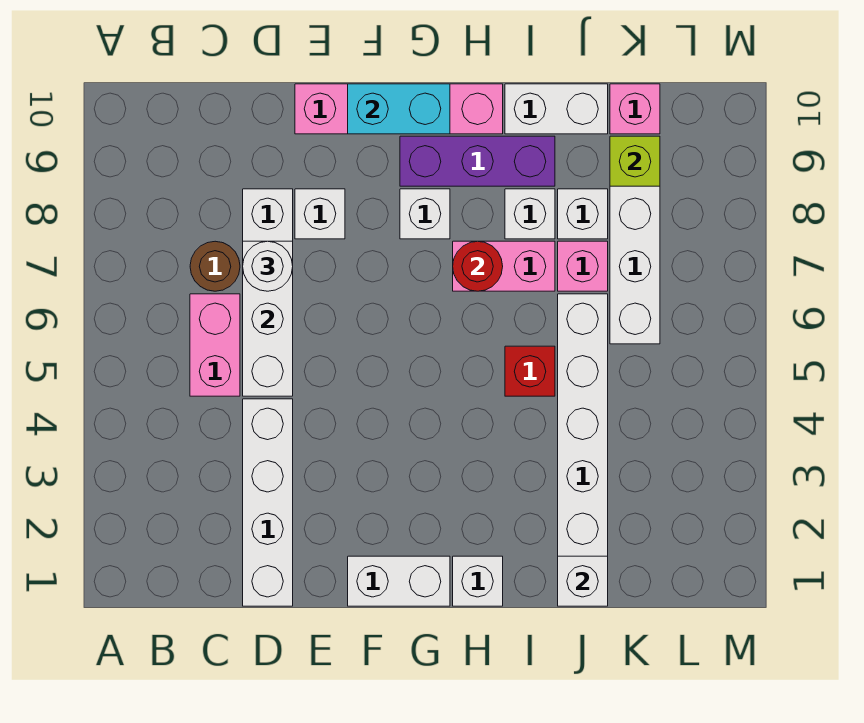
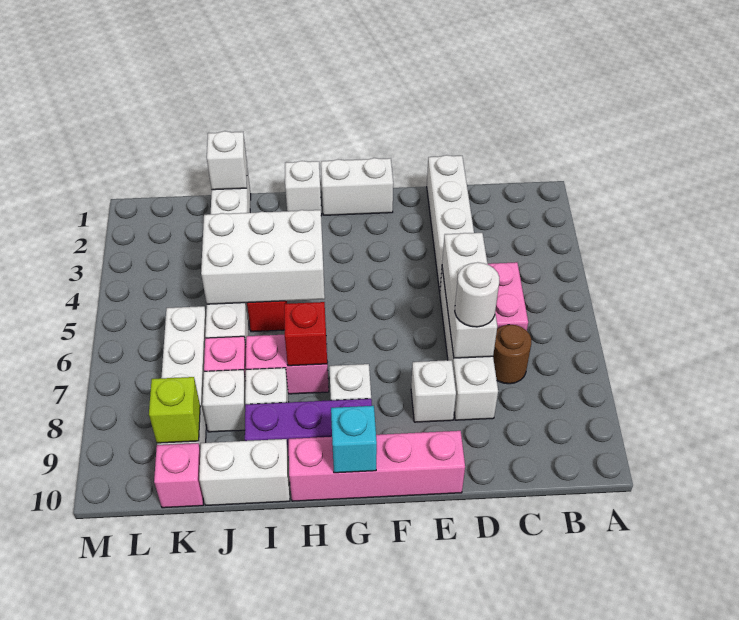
cyan 1x2 brick [348,84,450,134] -> cyan 1x1 brick [331,406,377,473]
none -> white 2x3 brick [201,210,325,304]
red 1x1 round brick [453,241,503,291] -> red 1x1 brick [284,302,327,366]

